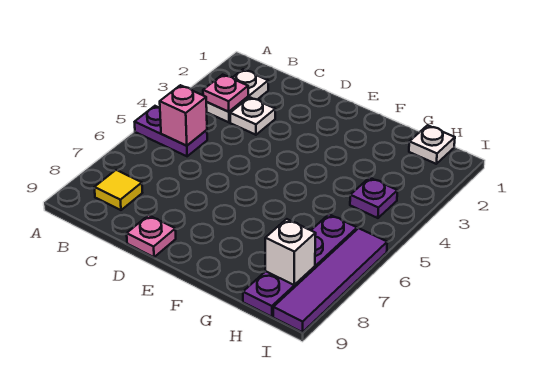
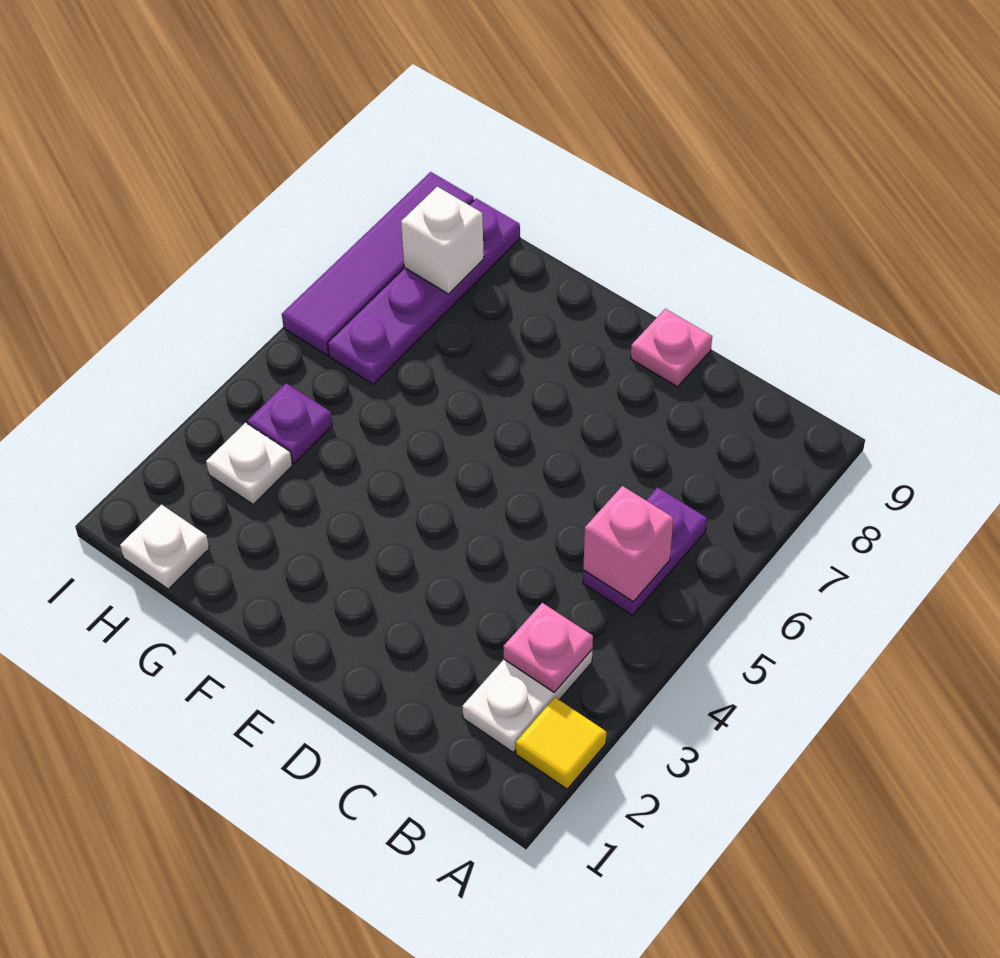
purple 1x2 plate [135,106,207,156] -> purple 1x2 plate turned to [583,487,707,615]
yellow 1x1 tile [94,170,142,210] -> yellow 1x1 tile moved to [516,697,606,789]
white 1x1 plate [230,97,275,135] -> white 1x1 plate moved to [206,423,292,504]

